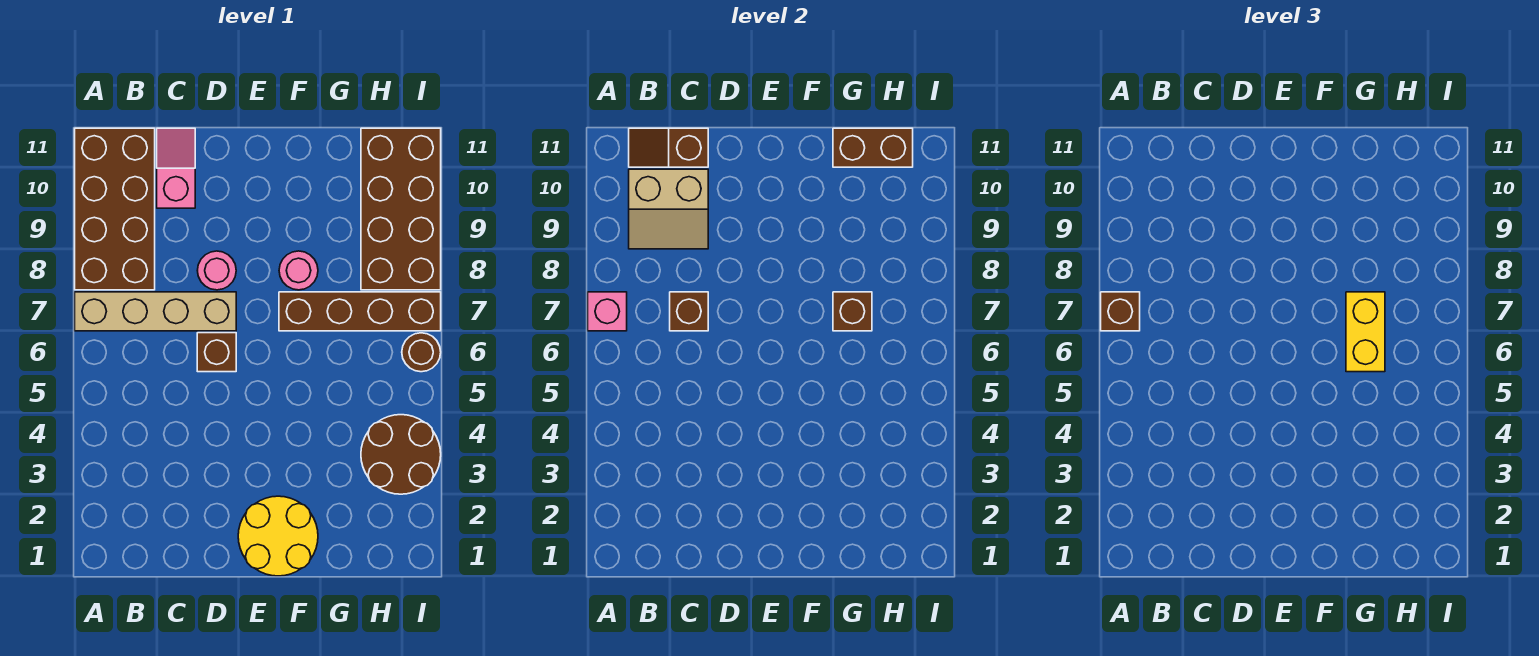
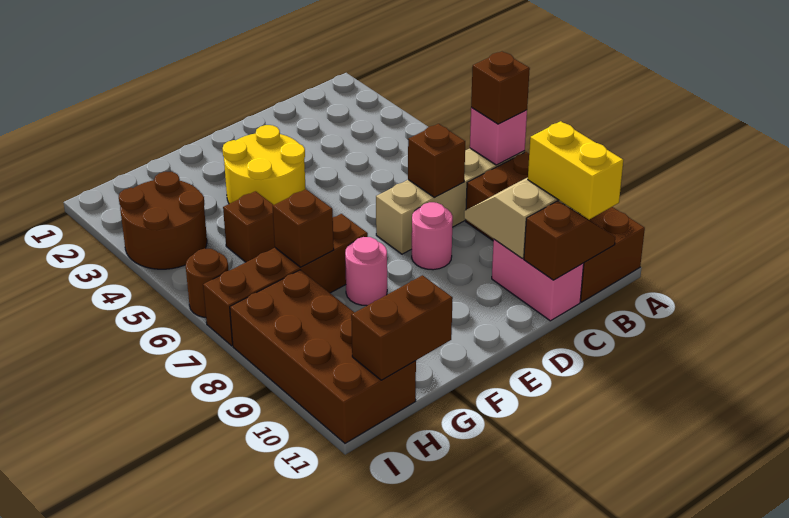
pink 1x2 slope [157,128,195,208] -> pink 1x2 brick [492,240,584,321]
brown 1x1 brick [197,333,236,372] -> brown 1x1 brick moved to [223,191,275,262]
yellow 2x2 round brick [238,496,318,576] -> yellow 2x2 round brick moved to [223,125,306,205]
yellow 1x2 brick [1346,292,1385,372] -> yellow 1x2 brick moved to [528,121,623,220]

